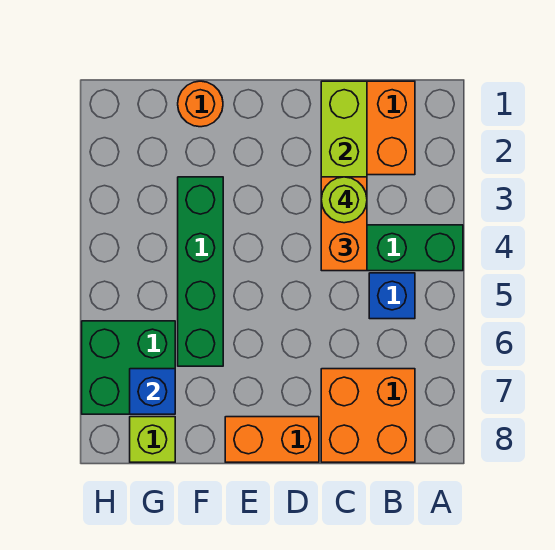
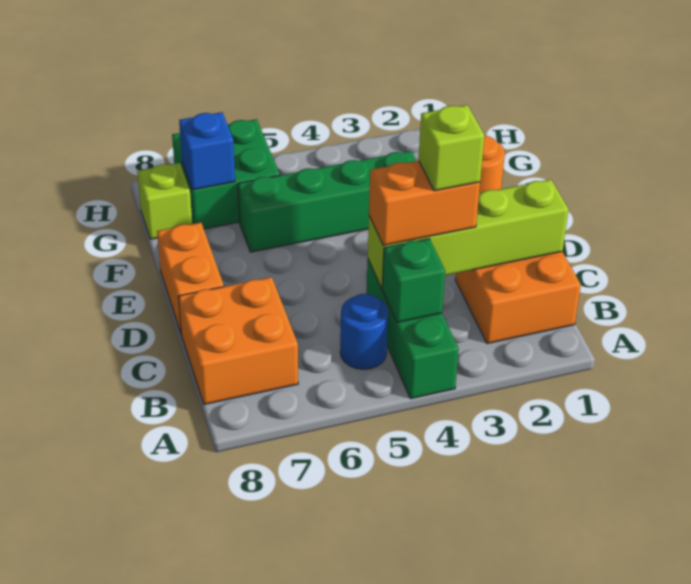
none -> green 1x1 brick [382,239,445,322]
blue 1x1 brick [369,273,415,319] -> blue 1x1 round brick [340,294,388,369]
lime 1x1 round brick [321,177,367,223] -> lime 1x1 brick [418,105,484,191]

